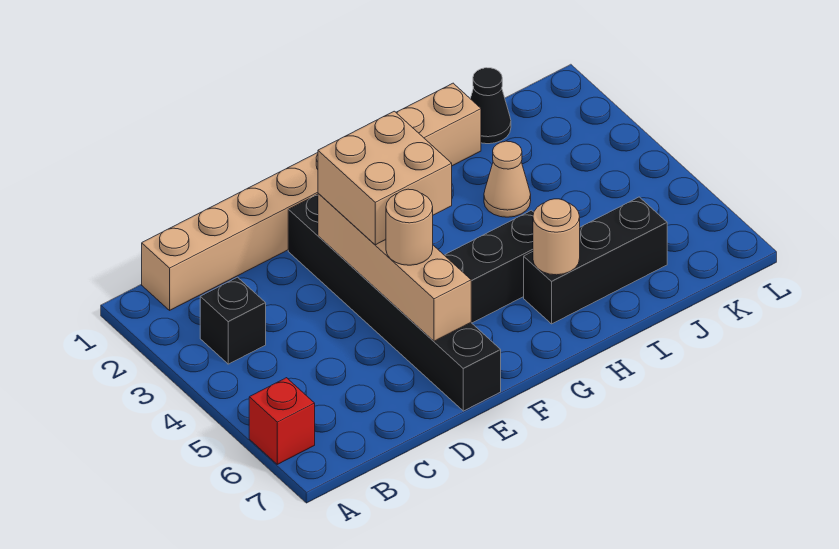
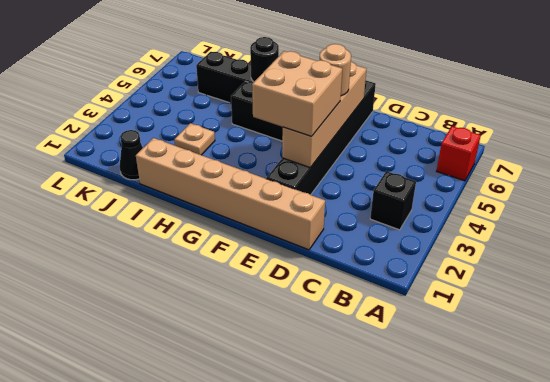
tan 1x8 brick [142,83,481,310] -> tan 1x6 brick [136,138,325,250]
tan 1x1 round brick [533,199,580,275] -> black 1x1 round brick [250,37,279,82]
tan 1x1 cone [484,141,531,217] -> tan 1x1 plate [174,123,215,155]

